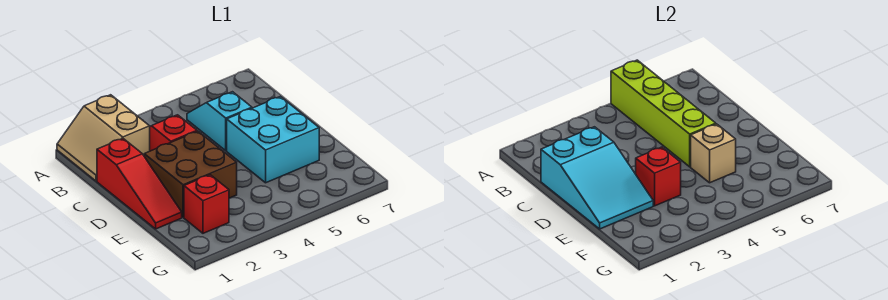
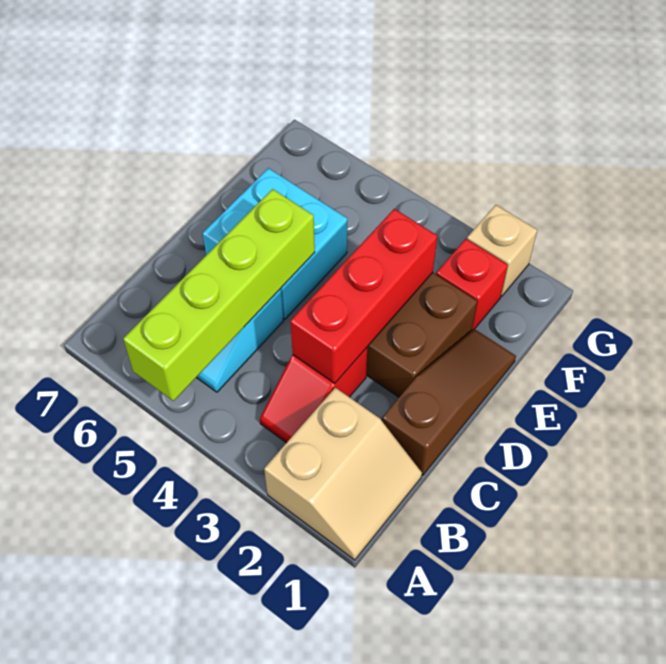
red 1x3 slope [97,138,182,229] -> brown 1x3 slope [382,329,516,475]
cyan 2x3 slope [541,127,653,229] -> none
red 1x1 brick [636,147,681,206] -> red 1x3 brick [290,209,437,383]
tan 1x1 brick [691,124,736,183] -> tan 1x1 brick moved to [467,205,537,296]

